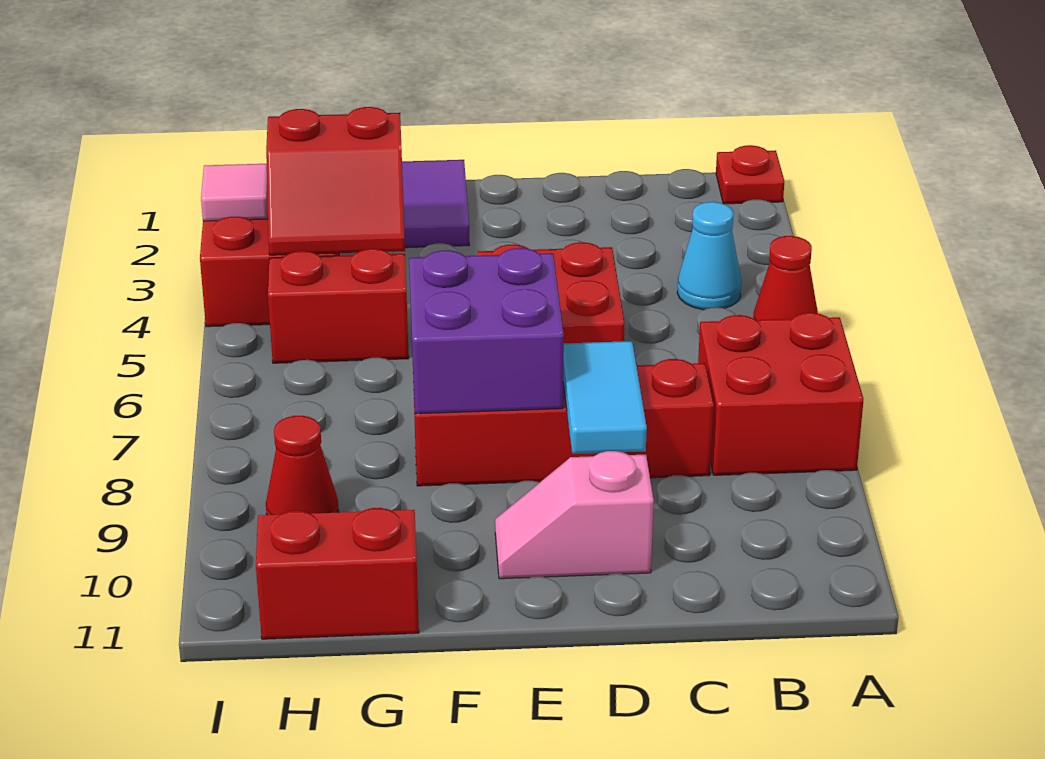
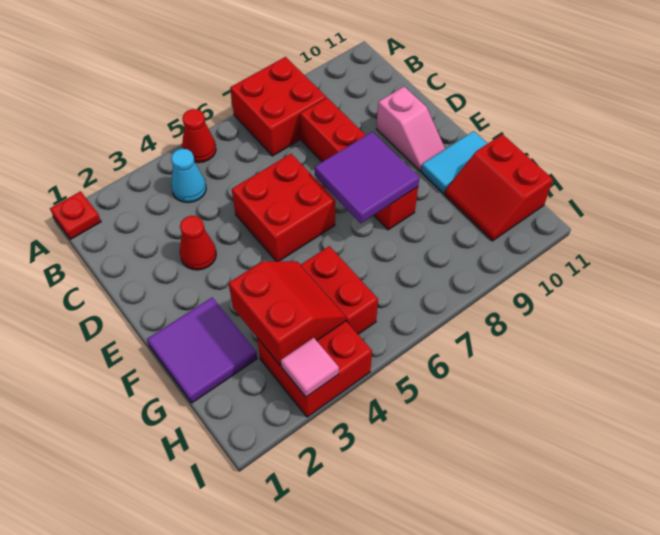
cyan 1x2 tile [563,341,647,454] -> cyan 1x2 tile moved to [421,131,488,193]
purple 2x2 brick [409,248,564,414] -> purple 2x2 tile [315,132,419,223]
red 1x1 cone [266,416,339,515] -> red 1x1 cone moved to [180,216,216,270]

